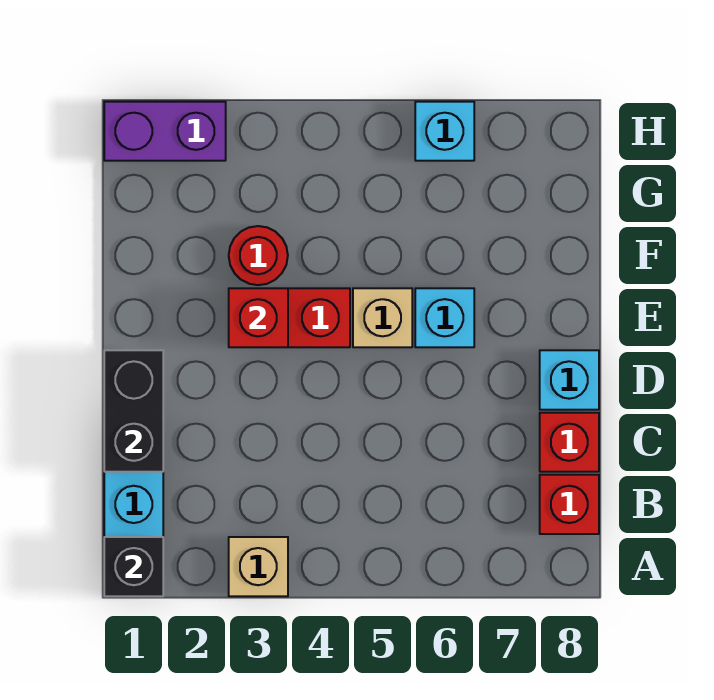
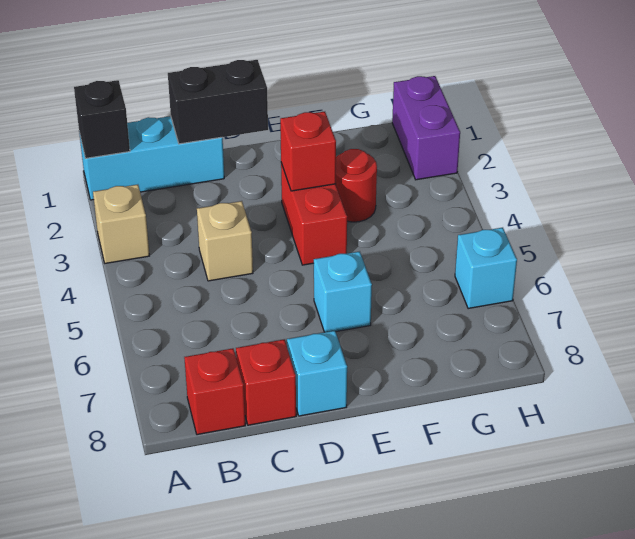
tan 1x1 brick [353,288,412,347] -> tan 1x1 brick moved to [197,201,253,281]

